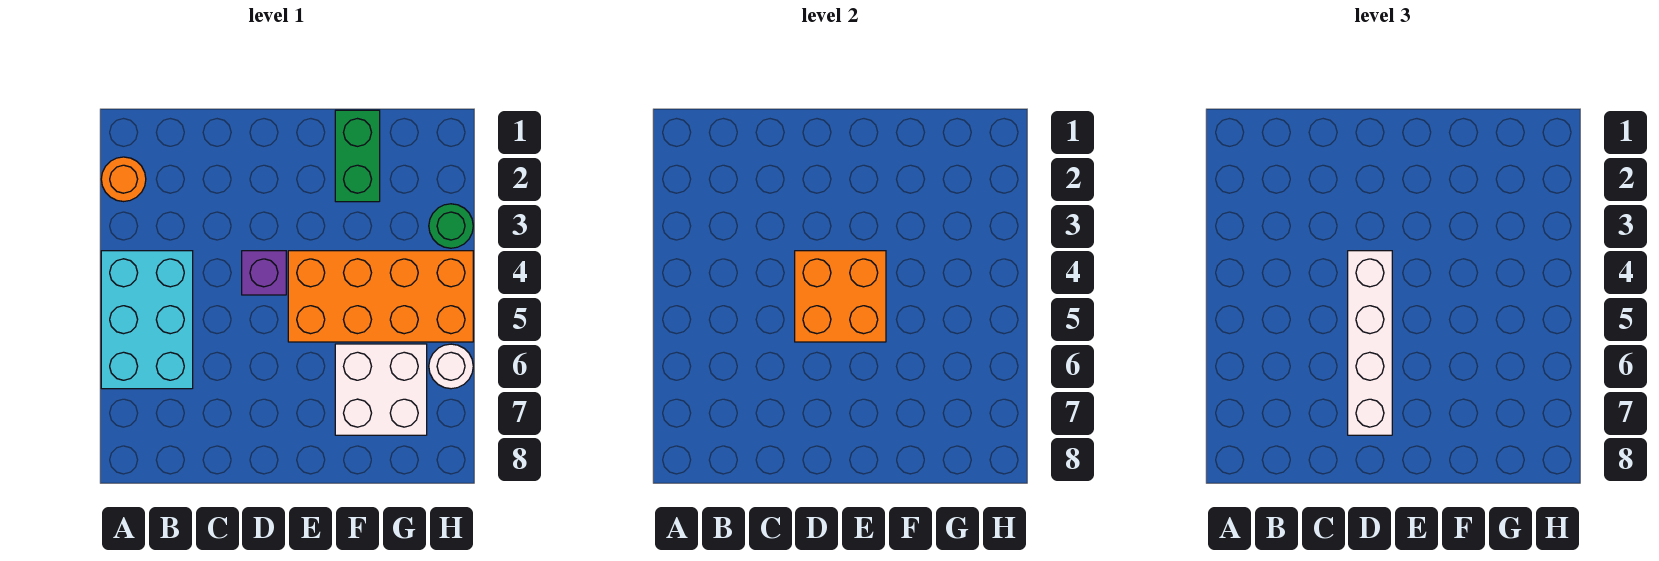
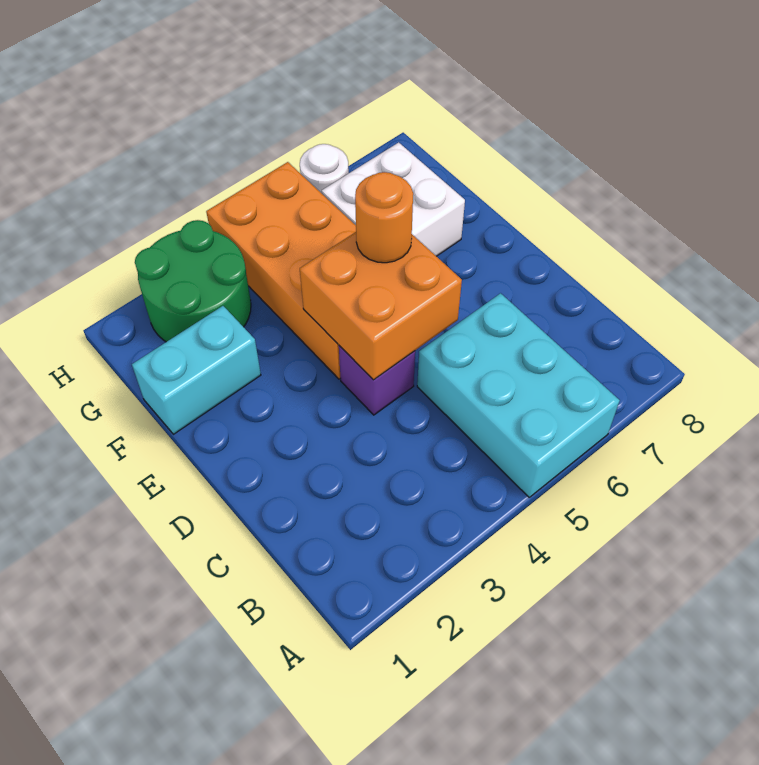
orange 1x1 round brick [101,157,146,202] -> orange 1x1 round brick moved to [355,172,413,263]
cyan 2x3 brick [101,251,193,389] -> cyan 2x3 brick turned to [417,293,620,497]
white 1x4 brick [1348,251,1392,435] -> none
green 1x2 brick [335,110,380,202] -> cyan 1x2 brick [132,306,261,434]
green 1x1 round brick [429,204,473,248] -> green 2x2 round brick [135,220,251,342]

